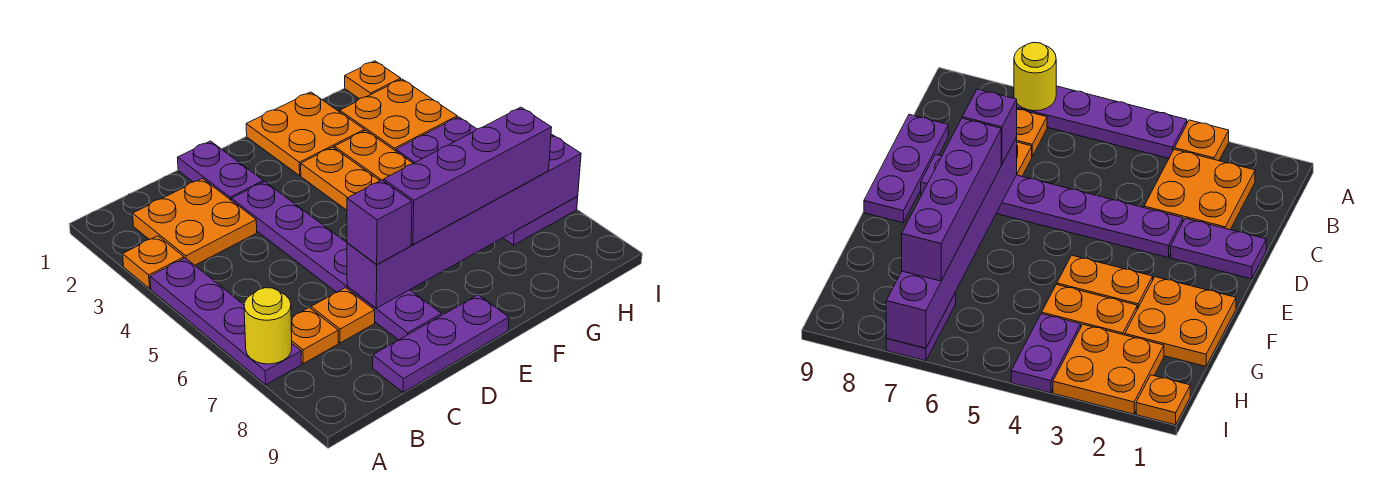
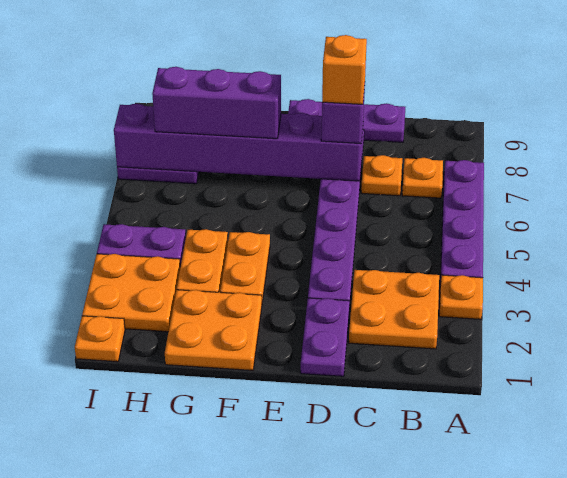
yellow 1x1 round brick [244,288,292,364] -> none
none -> orange 1x1 brick [322,35,367,104]
purple 1x4 brick [384,107,552,245] -> purple 1x3 brick [152,67,281,139]

